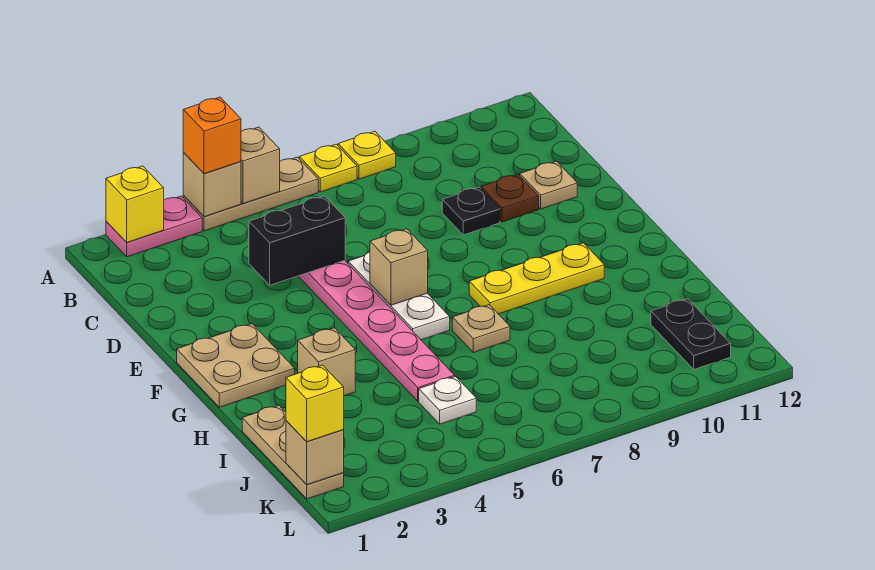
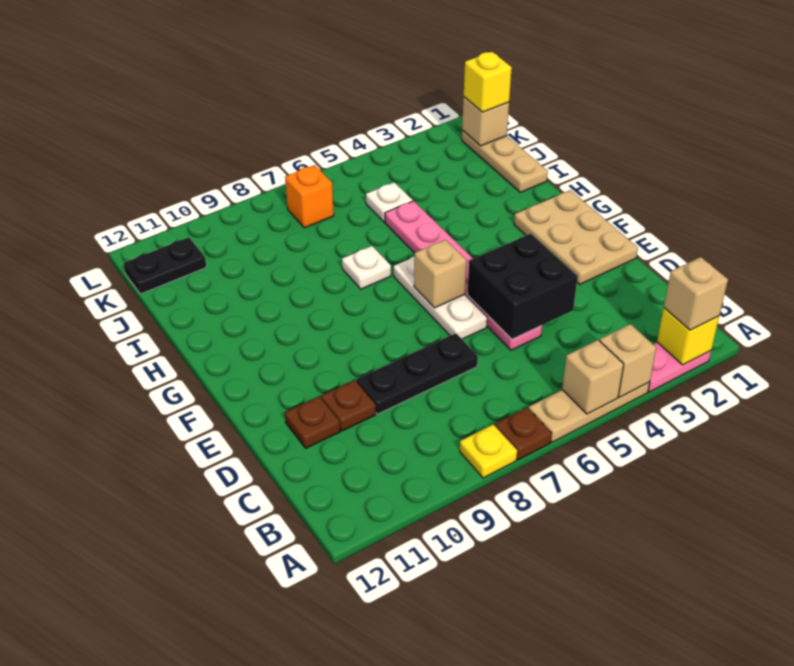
orange 1x1 brick [183,97,241,174] -> orange 1x1 brick moved to [285,165,334,228]
yellow 1x1 plate [299,144,357,192] -> brown 1x1 plate [495,408,552,460]
black 1x2 brick [249,196,345,285] -> black 2x2 brick [467,234,578,339]
black 1x1 plate [442,187,500,235] -> black 1x3 plate [356,333,478,414]
tan 1x1 plate [520,161,577,209] -> brown 1x1 plate [285,397,340,448]
tan 2x2 plate [177,324,295,407] -> tan 2x3 plate [514,190,638,284]
yellow 1x3 plate [469,243,604,314] -> none
tan 1x1 brick [298,328,355,396] -> tan 1x1 brick moved to [664,257,728,330]
tan 1x1 plate [452,305,510,353] -> white 1x1 plate [342,246,391,289]
black 1x2 plate [651,299,731,369] -> black 1x2 plate turned to [123,237,206,294]

